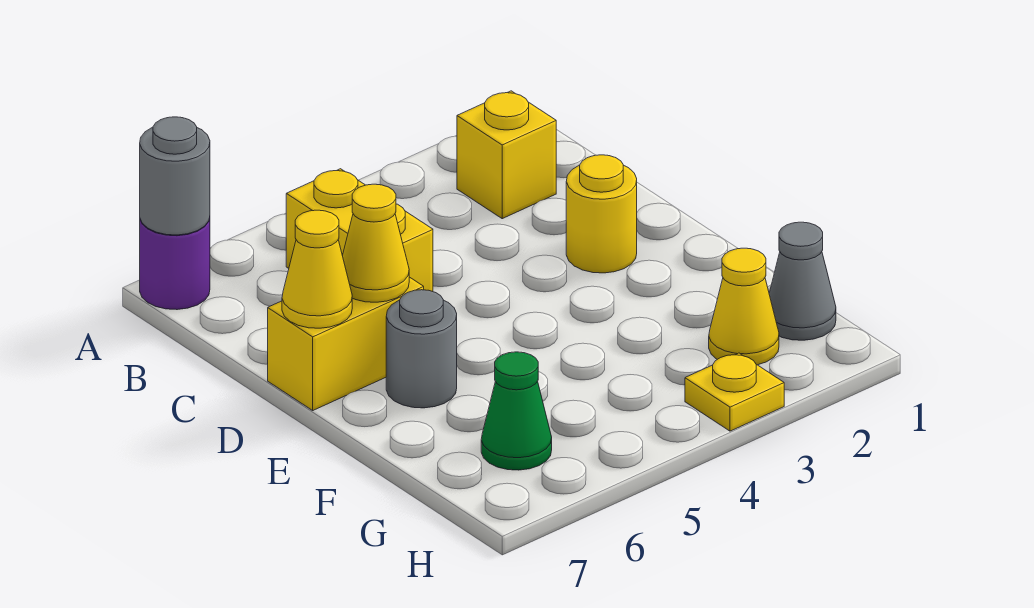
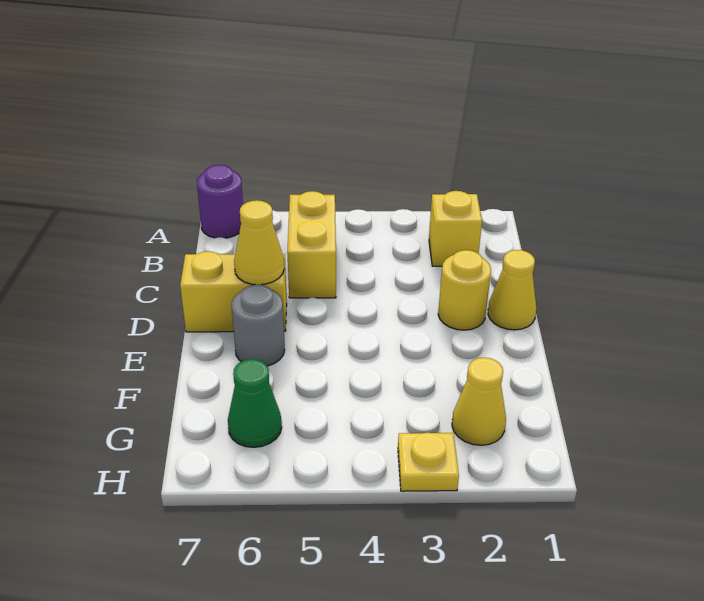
grey 1x1 round brick [140,117,210,235] -> none
yellow 1x1 cone [282,210,352,328] -> yellow 1x1 cone moved to [488,250,536,330]
grey 1x1 cone [769,222,836,340] -> none

